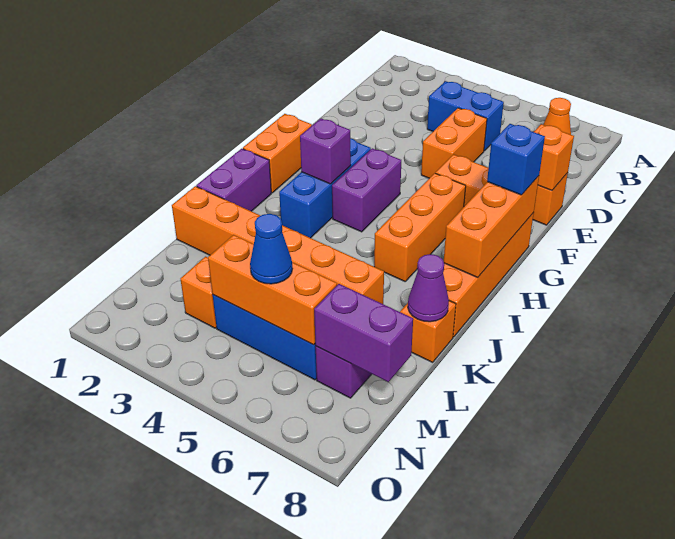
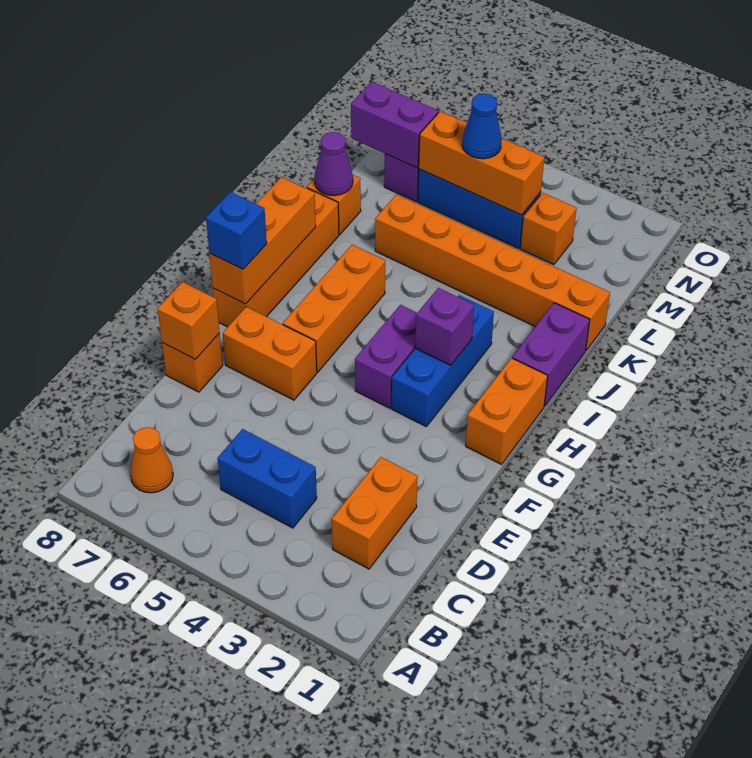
orange 1x2 brick [421,108,487,178] -> orange 1x2 brick moved to [332,457,418,569]

